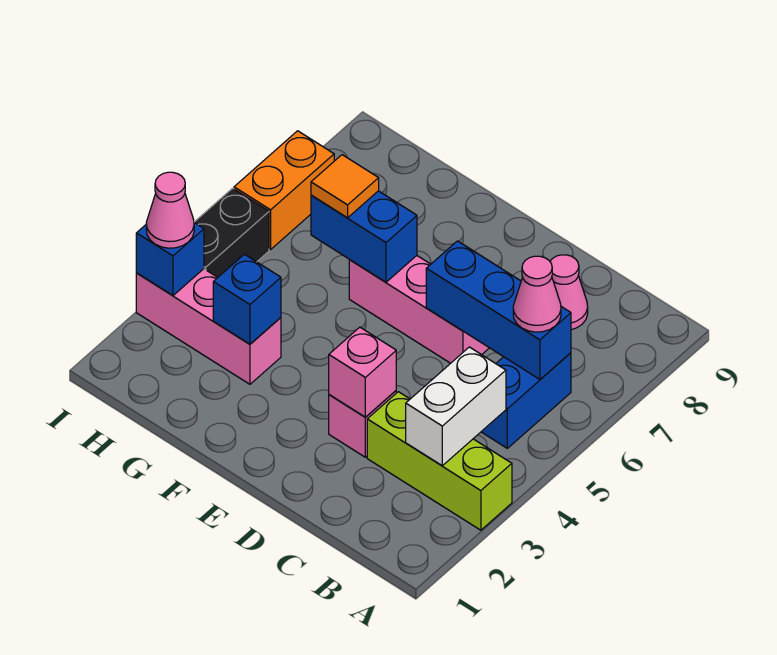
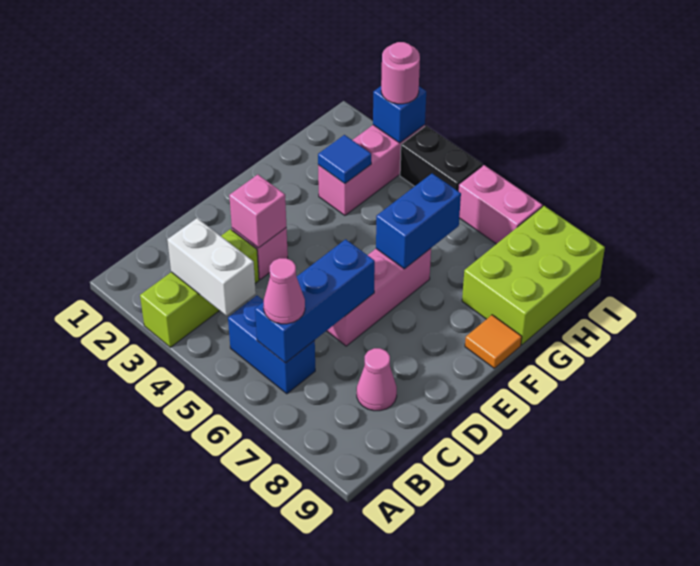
blue 1x1 brick [213,254,281,344] -> blue 1x1 tile [318,135,371,184]
orange 1x1 tile [311,155,379,218] -> orange 1x1 tile moved to [465,315,522,368]
none -> lime 2x3 brick [462,206,605,345]
pink 1x1 cone [146,172,194,248] -> pink 1x1 round brick [381,42,420,104]
orange 1x2 brick [234,131,334,249] -> pink 1x2 brick [458,165,542,244]

